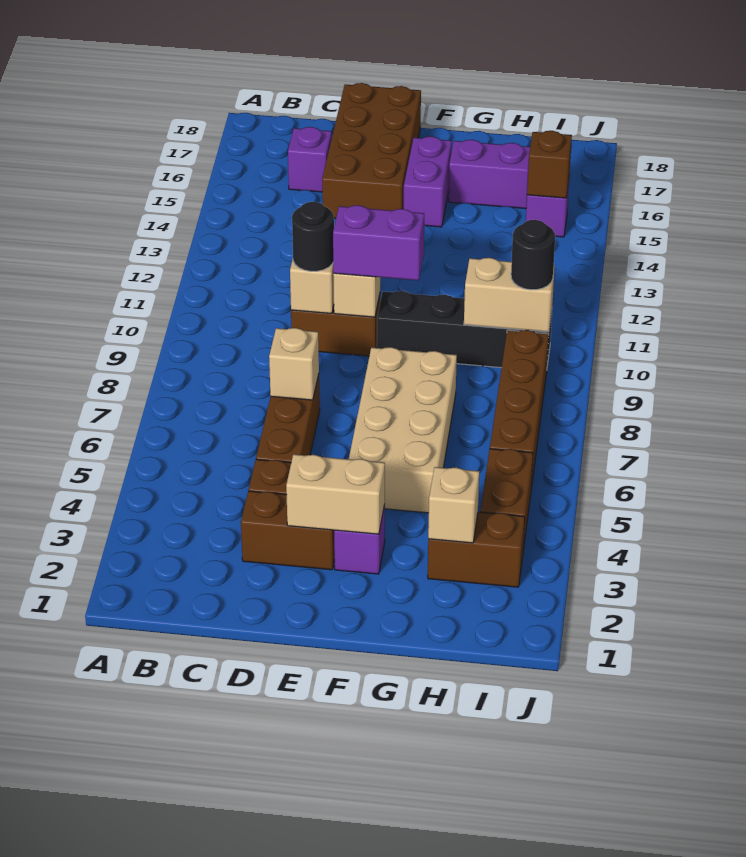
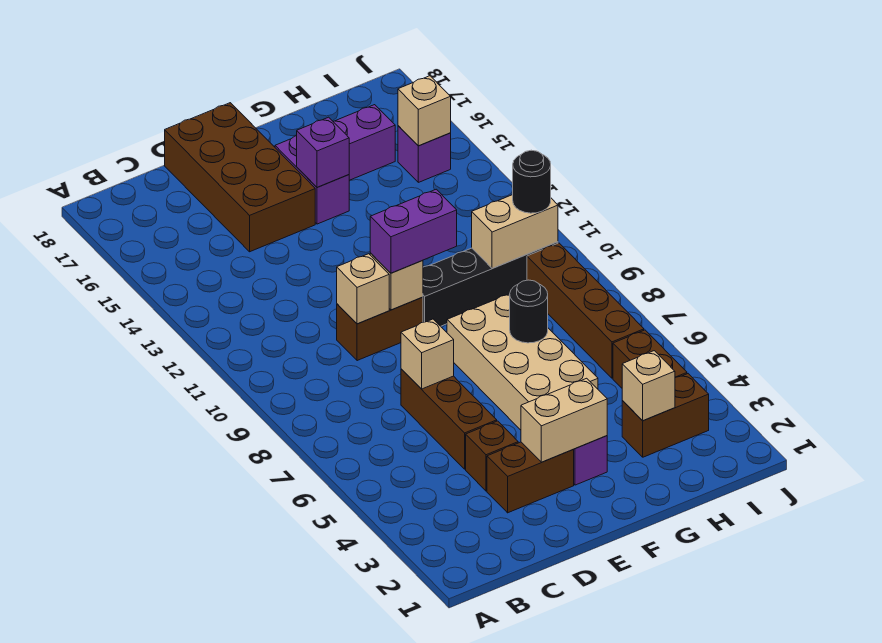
purple 1x1 brick [288,127,332,192] -> purple 1x1 brick moved to [297,117,349,187]
black 1x1 round brick [292,202,334,271] -> black 1x1 round brick moved to [510,280,548,343]
brown 1x1 brick [527,131,572,198] -> tan 1x1 brick [398,76,451,146]

